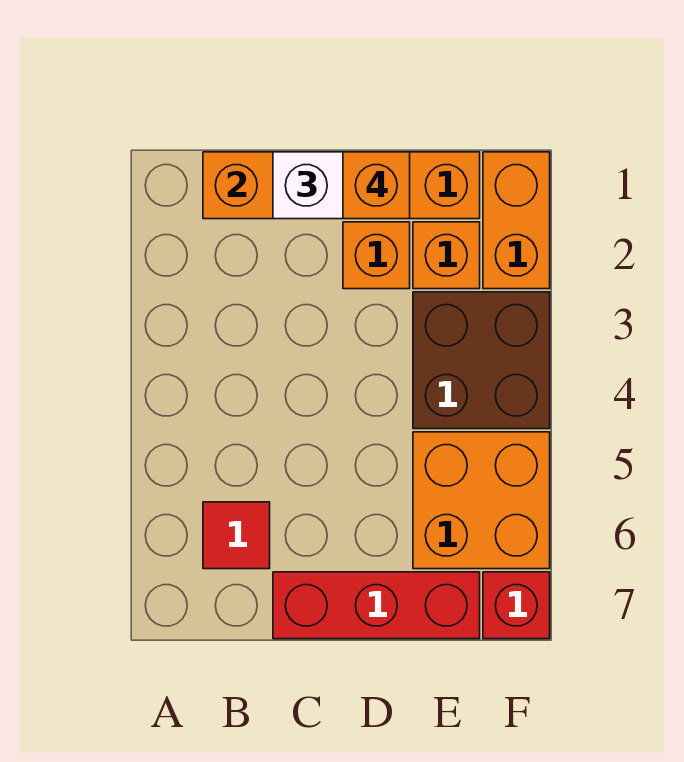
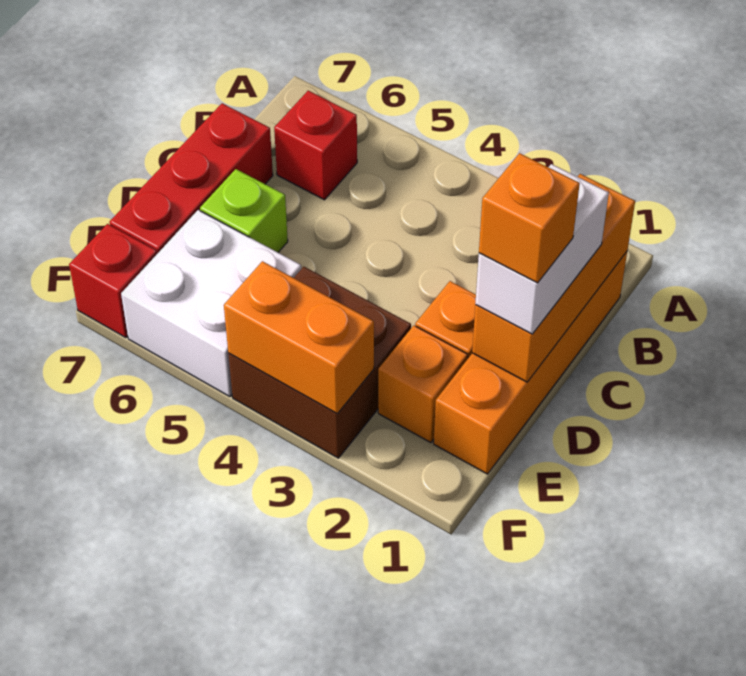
red 1x1 tile [203,502,270,569] -> red 1x1 brick [274,91,357,200]
none -> lime 1x1 brick [200,169,288,252]
orange 2x2 brick [413,432,550,569] -> white 2x2 brick [121,210,301,397]
orange 1x2 brick [483,152,550,289] -> orange 1x2 brick moved to [224,261,374,414]

